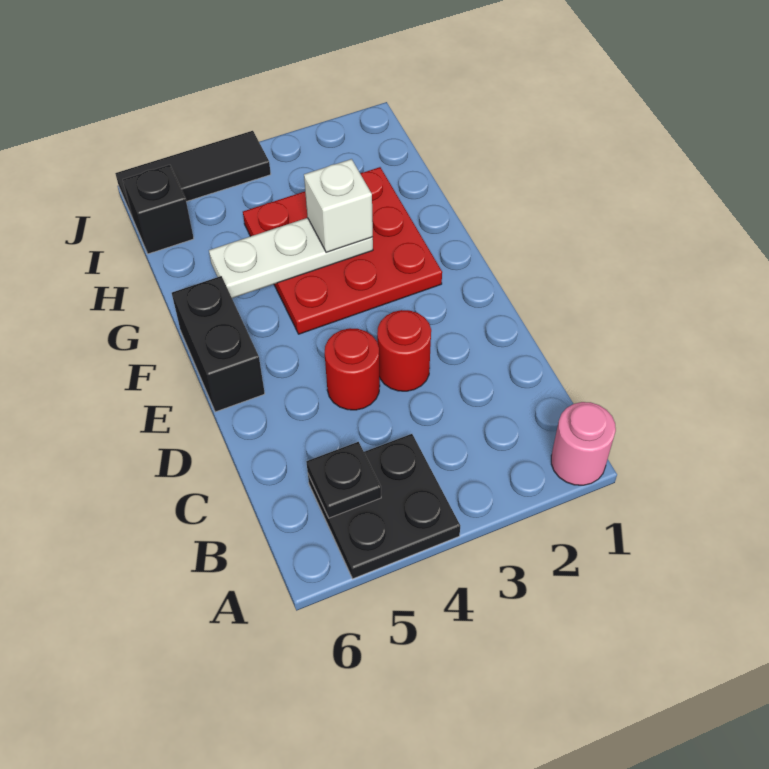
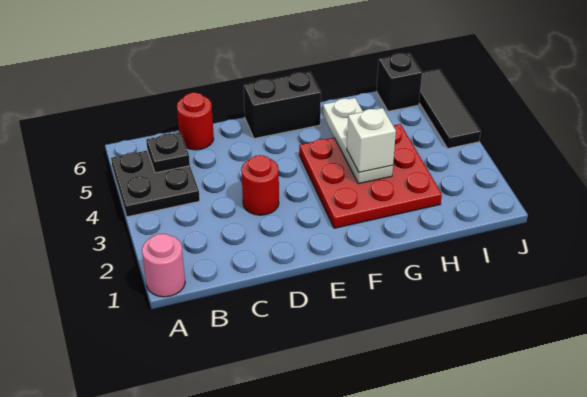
red 1x1 round brick [325,328,380,410] -> red 1x1 round brick moved to [177,93,214,150]

